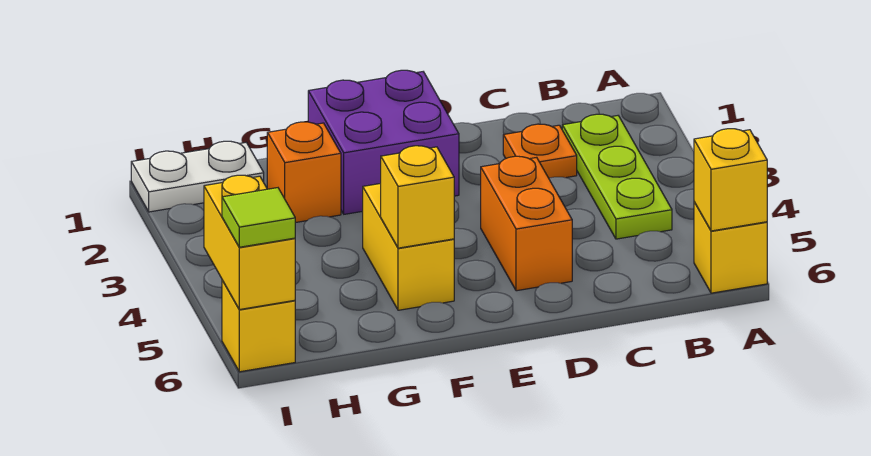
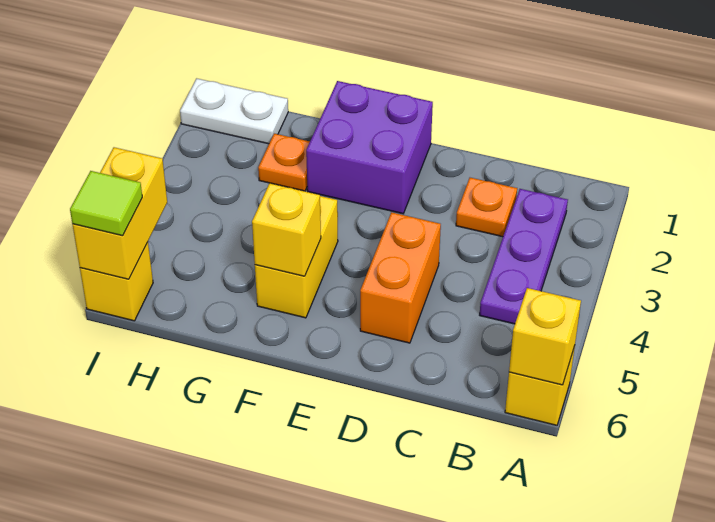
lime 1x3 plate [562,114,672,239] -> purple 1x3 plate [480,189,568,324]
orange 1x1 brick [267,122,341,223] -> orange 1x1 plate [258,134,310,191]

